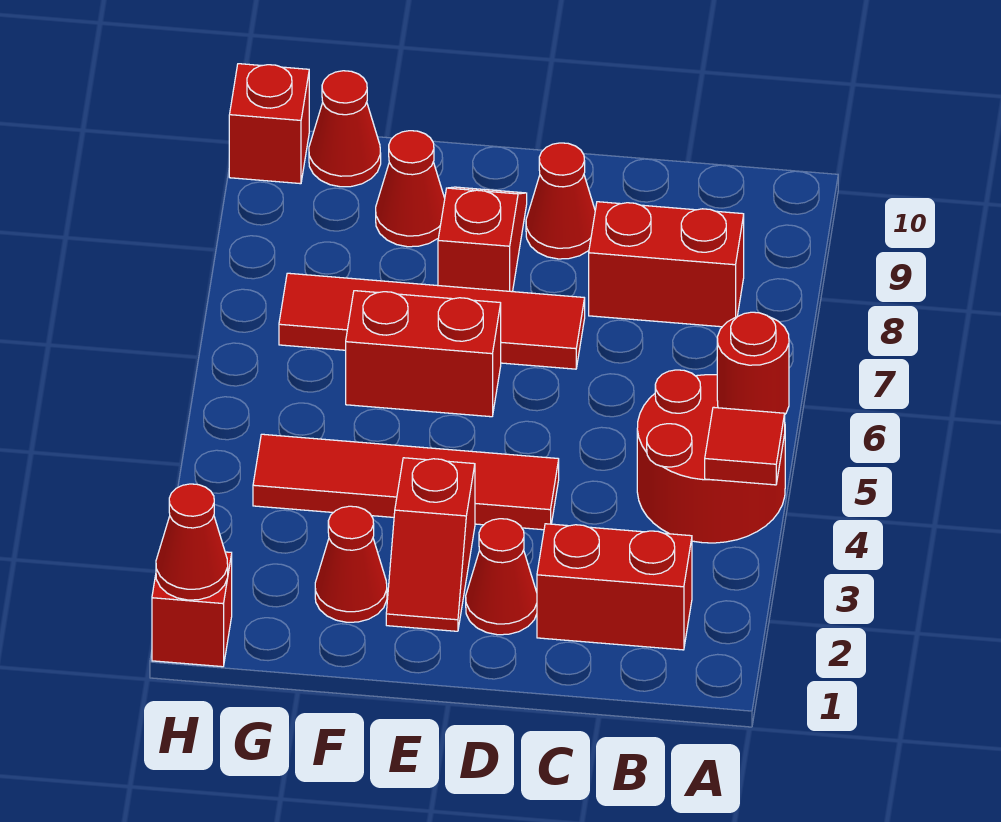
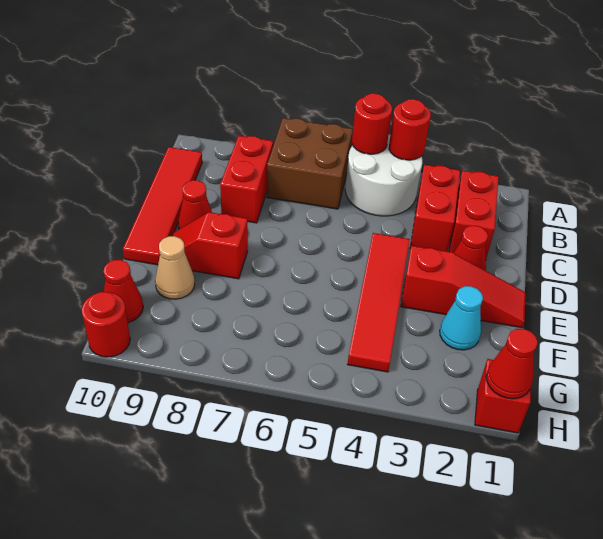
red 2x2 round brick [637,370,785,543] -> white 2x2 round brick [345,135,422,216]
red 1x1 tile [705,407,785,485] -> red 1x1 round brick [389,99,431,160]
none -> brown 2x2 brick [267,118,353,209]
red 1x4 tile [279,273,585,369] -> red 1x4 tile moved to [123,147,202,265]
red 1x2 slope [386,458,475,631] -> red 1x3 slope [401,246,526,328]
red 1x2 brick [346,291,501,417] -> red 1x2 brick moved to [410,165,460,251]
red 1x1 cone [315,506,387,622] -> cyan 1x1 cone [440,286,483,350]
red 1x1 cone [376,131,445,247] -> tan 1x1 cone [155,236,195,299]
red 1x1 brick [229,64,309,184] -> red 1x1 round brick [82,292,130,357]

